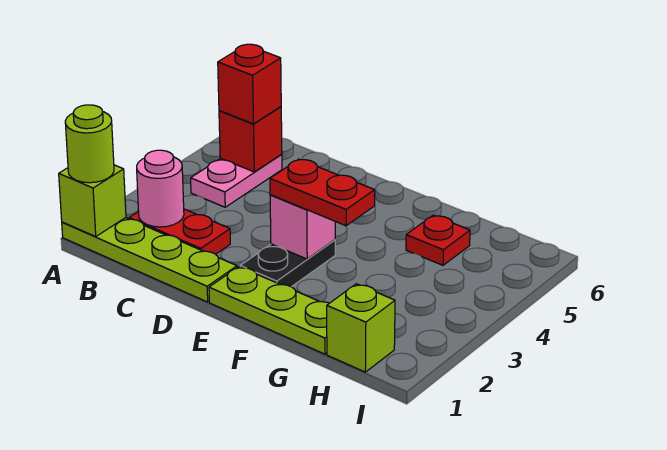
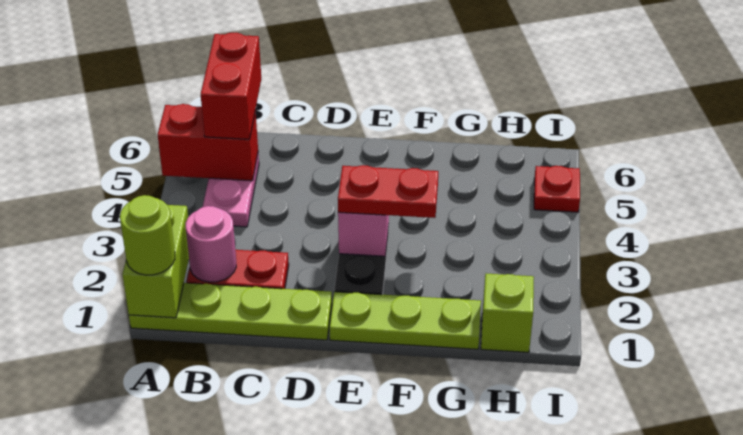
lime 1x1 brick [59,165,126,237] -> lime 1x2 brick [122,205,189,318]
red 1x1 brick [219,107,282,172] -> red 1x2 brick [158,104,258,181]
red 1x1 brick [218,44,281,124] -> red 1x2 brick [201,33,261,139]
red 1x1 plate [406,215,470,265] -> red 1x1 plate moved to [534,166,580,212]

